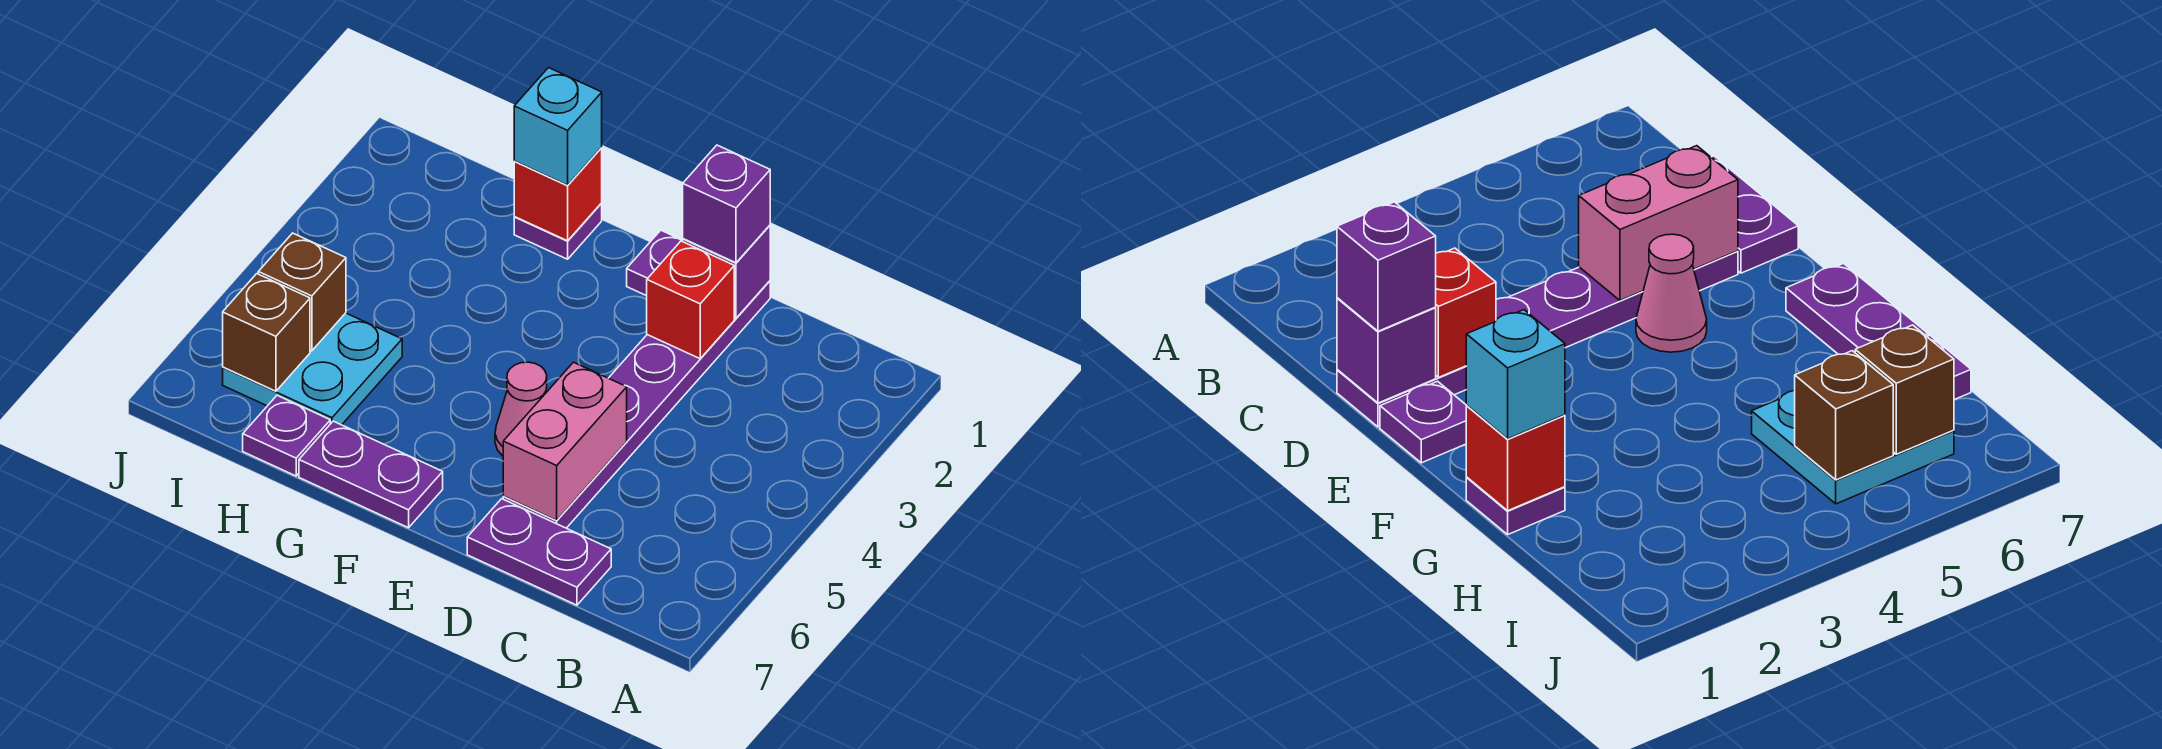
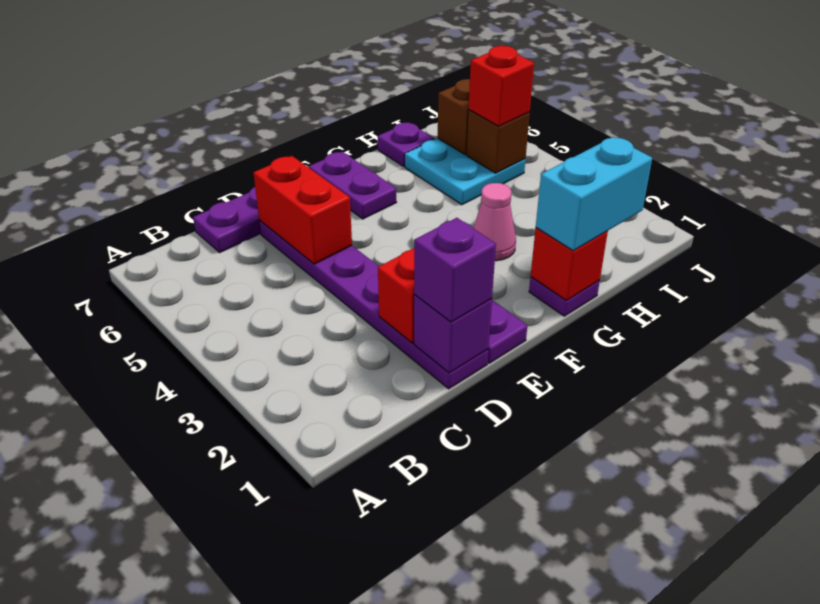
pink 1x2 brick [503,362,627,520] -> red 1x2 brick [254,156,352,264]
pink 1x1 cone [495,362,547,456] -> pink 1x1 cone moved to [473,183,516,261]
purple 1x2 plate [299,421,443,528] -> purple 1x2 plate turned to [309,152,397,219]
cyan 1x1 brick [514,68,602,185] -> cyan 1x2 brick [536,137,652,251]
none -> red 1x1 brick [469,46,534,126]

